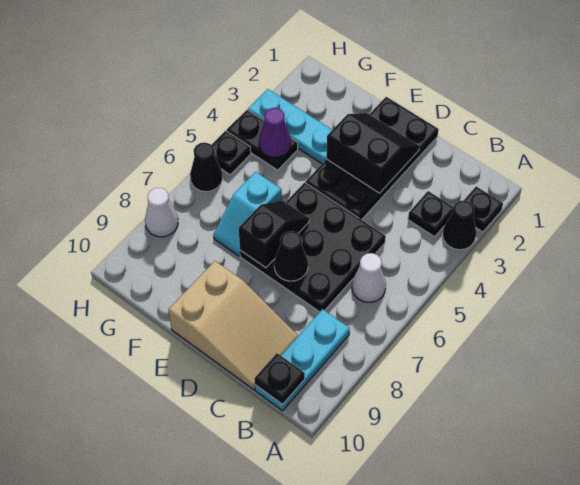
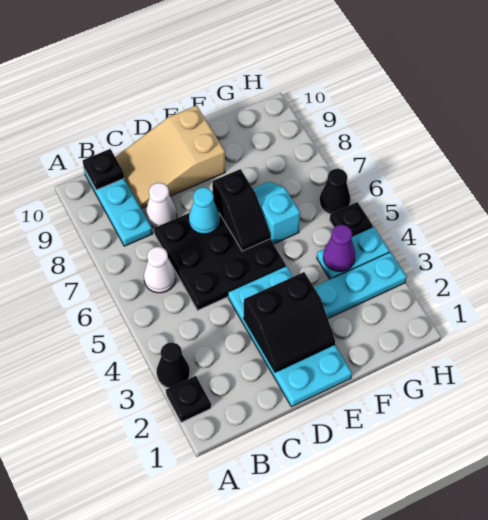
black 1x1 plate [408,191,453,237] -> none
black 2x4 plate [305,97,439,220] -> cyan 2x4 plate [228,266,352,407]
black 1x1 cone [274,231,308,281] -> cyan 1x1 cone [189,187,220,234]
black 1x2 plate [227,110,298,170] -> cyan 1x2 plate [317,227,390,279]
white 1x1 cone [145,188,178,237] -> white 1x1 cone moved to [146,183,177,228]

